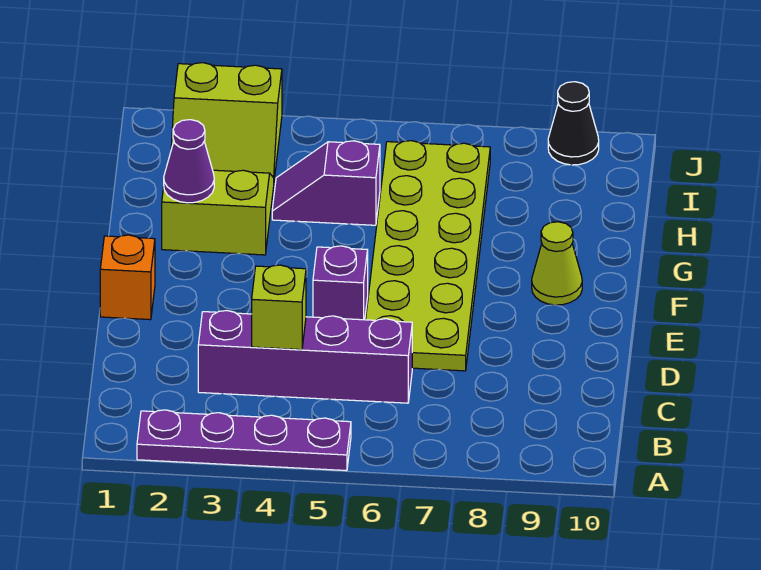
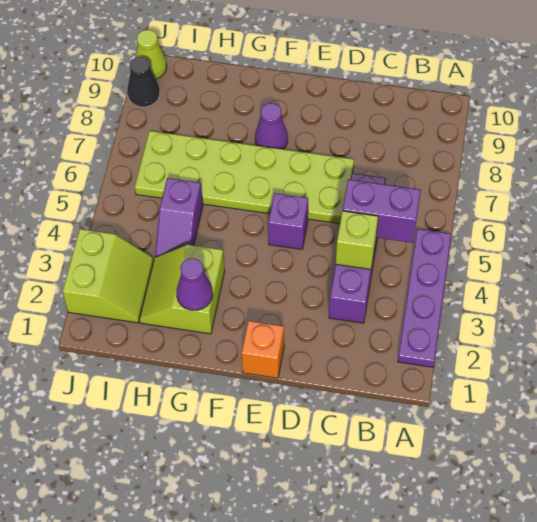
none -> purple 1x2 brick [343,179,421,243]
none -> purple 1x1 cone [255,103,288,149]
lime 1x1 cone [532,222,582,305] -> lime 1x1 cone moved to [136,30,167,79]

